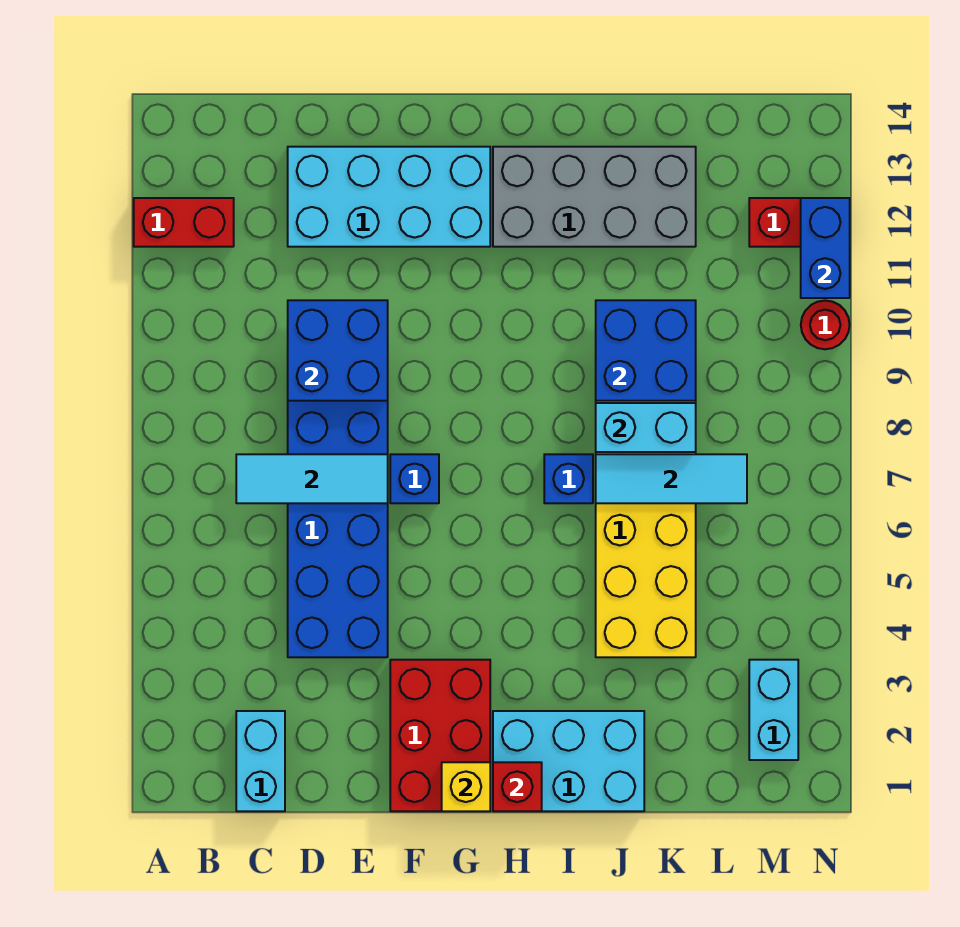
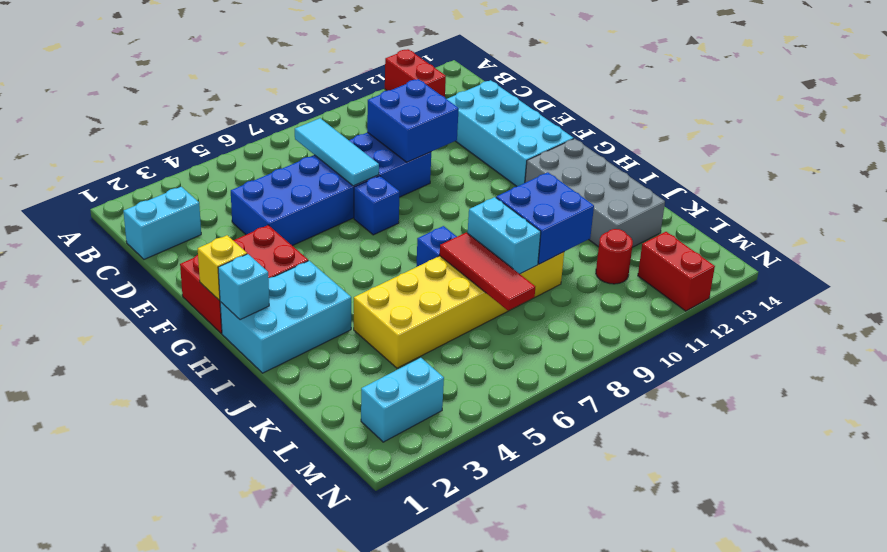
cyan 2x3 brick [493,711,644,811] -> cyan 2x3 brick turned to [220,261,351,373]
red 1x1 brick [493,762,542,811] -> cyan 1x1 brick [218,254,269,320]
cyan 1x3 tile [596,454,747,503] -> red 1x3 tile [440,232,535,311]
red 1x1 round brick [801,301,850,349] -> red 1x1 round brick moved to [596,229,633,284]
blue 1x2 brick [801,198,850,298] -> none

